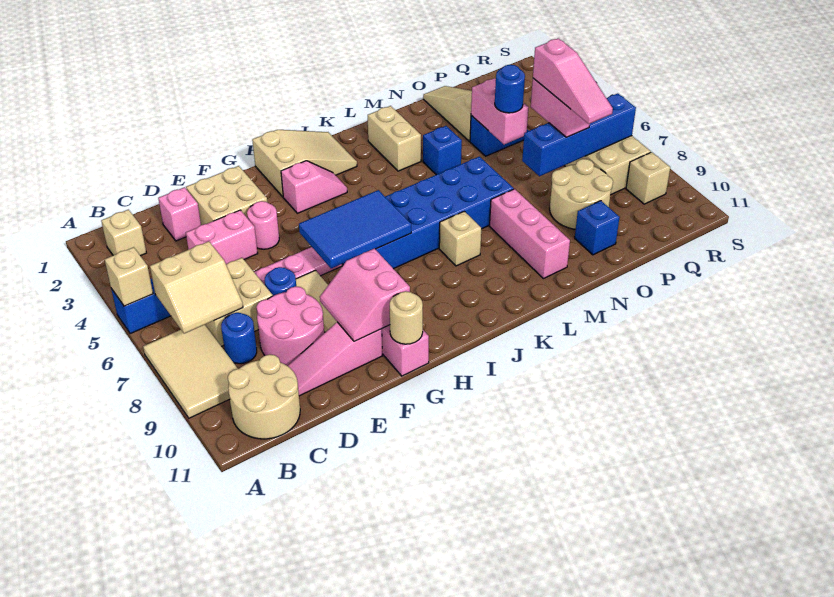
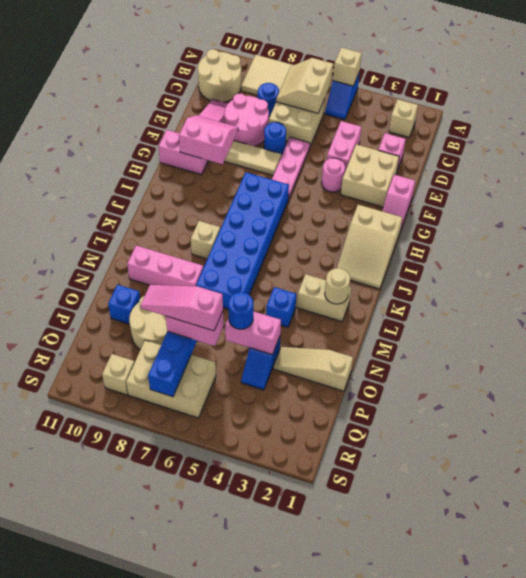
blue 2x3 tile [299,190,411,268] -> none
tan 1x1 round brick [390,291,423,344] -> tan 1x1 round brick moved to [325,268,350,304]
pink 1x2 slope [281,161,347,213] -> pink 1x2 slope moved to [382,175,415,230]
tan 1x3 slope [423,86,472,141] -> tan 1x3 slope turned to [273,347,353,391]

